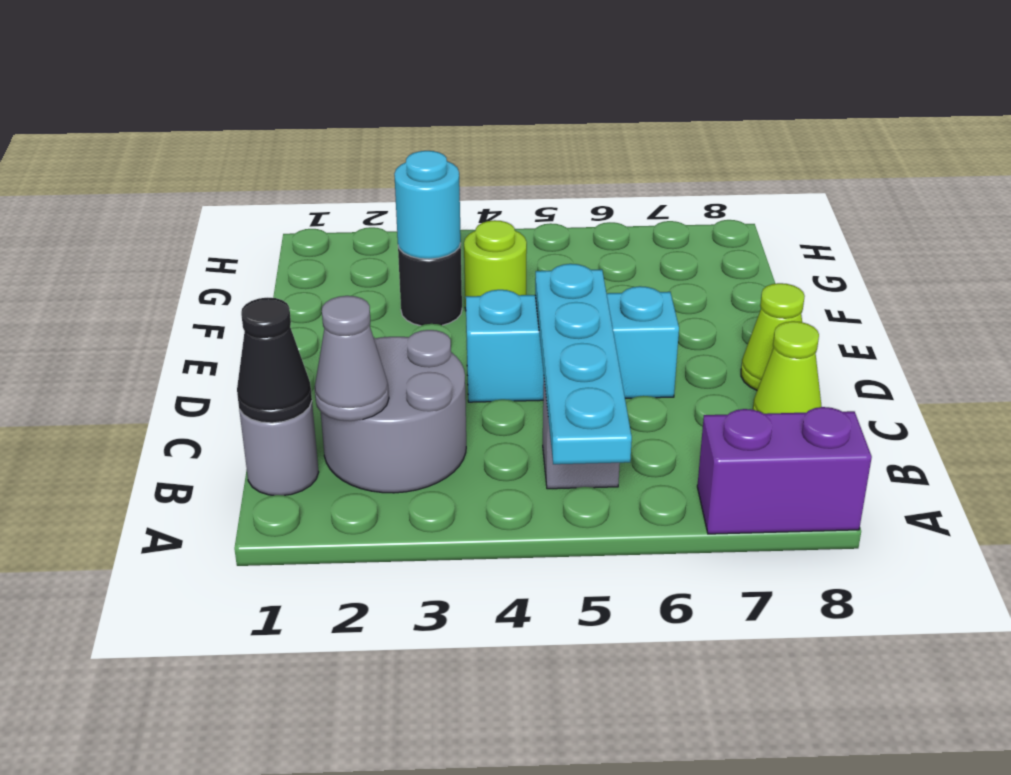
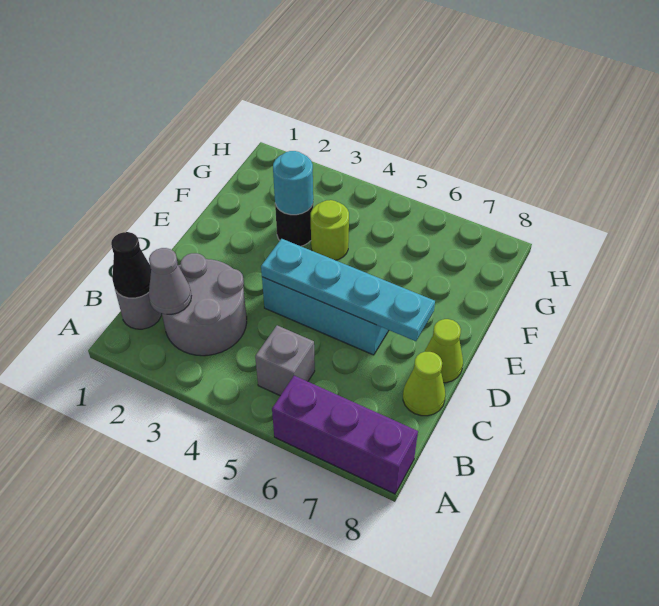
cyan 1x4 plate [535,264,632,464] -> cyan 1x4 plate turned to [261,239,435,341]
purple 1x2 brick [697,407,872,534] -> purple 1x3 brick [272,376,418,494]

